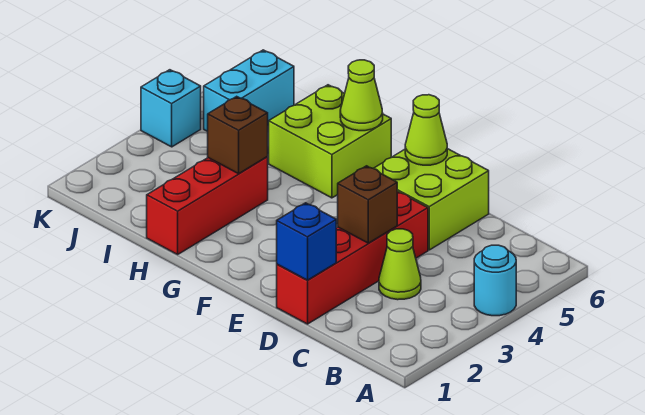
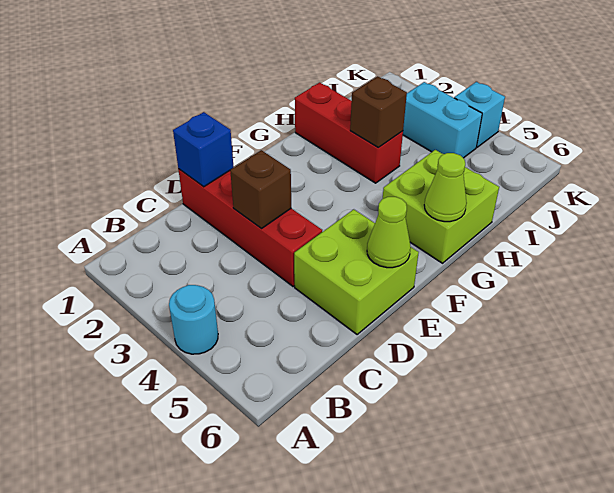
lime 1x1 cone [379,229,421,300] -> none
cyan 1x2 brick [204,50,294,131] -> cyan 1x2 brick moved to [403,82,482,158]

